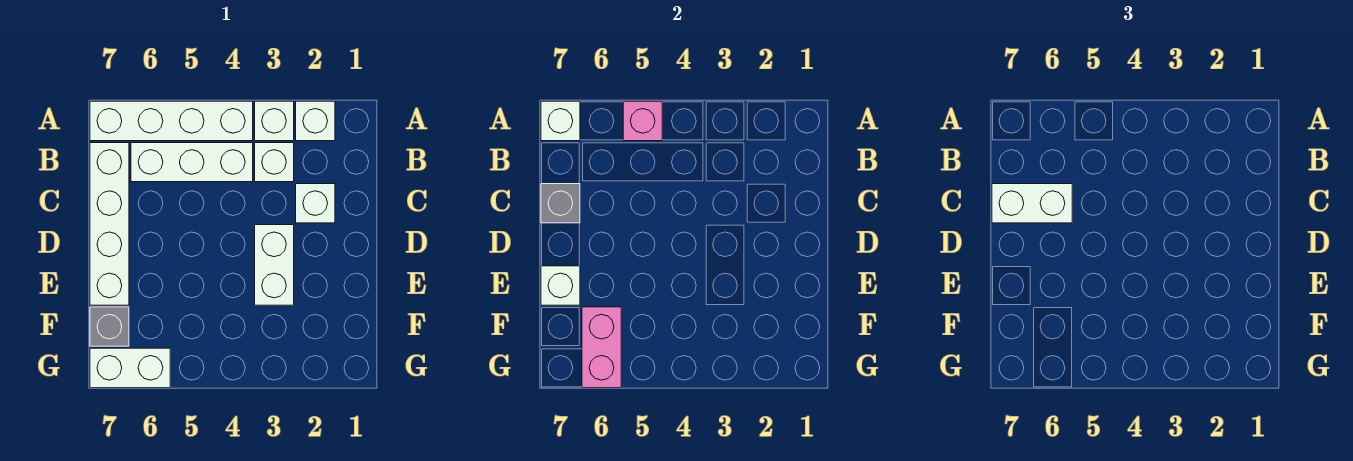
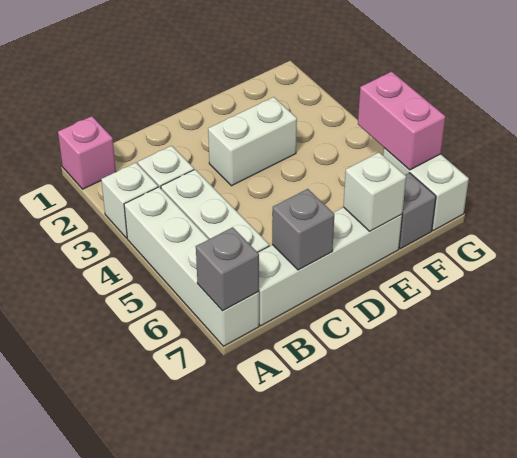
white 1x1 brick [296,101,335,141] -> none
pink 1x1 brick [623,101,662,141] -> pink 1x1 brick moved to [58,116,116,189]
white 1x1 brick [541,101,580,141] -> grey 1x1 brick [196,227,259,311]
white 1x1 brick [296,184,335,223] -> none
white 1x2 brick [992,184,1072,223] -> none
pink 1x2 brick [582,307,621,388] -> pink 1x2 brick turned to [358,72,445,170]

